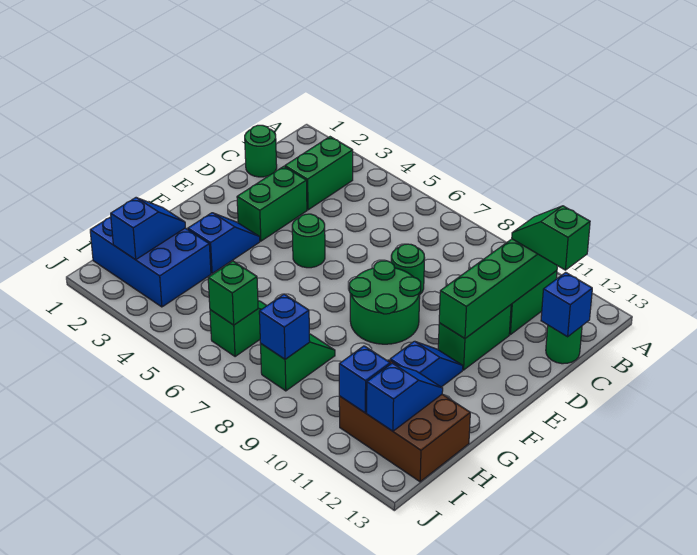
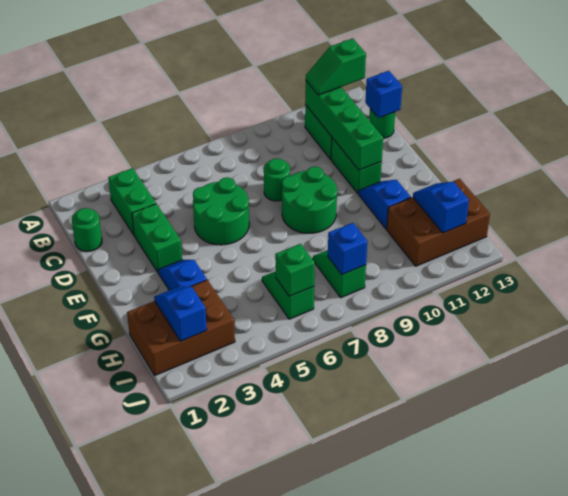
green 1x1 round brick [292,214,325,268] -> green 2x2 round brick [193,177,249,245]
blue 2x3 brick [90,217,211,307] -> brown 2x3 brick [127,280,235,376]
blue 1x1 brick [339,346,390,413] -> none

